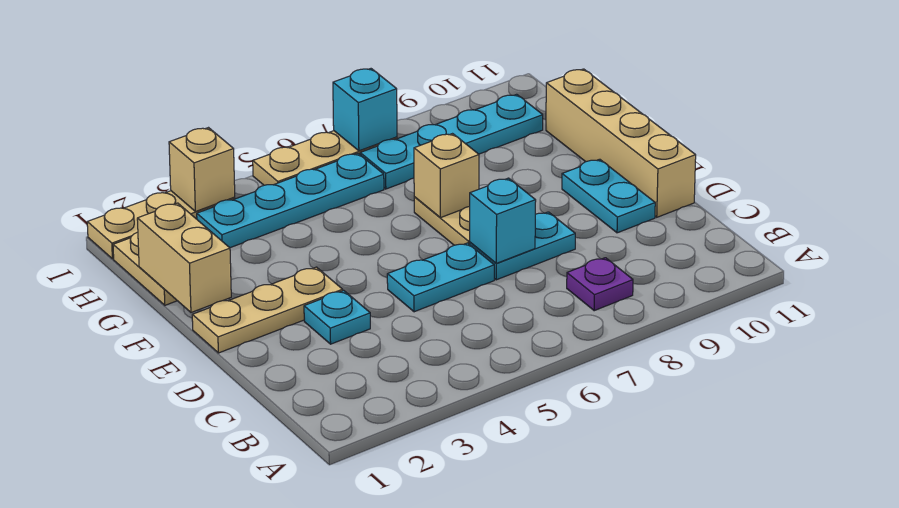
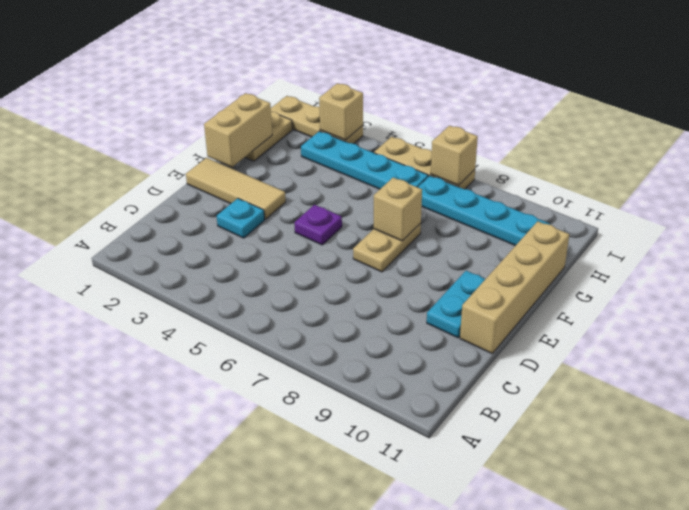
purple 1x1 plate [567,258,633,311] -> purple 1x1 plate moved to [294,205,342,245]
cyan 1x2 plate [387,243,494,312] -> none
cyan 1x2 plate [470,212,575,280] -> none
cyan 1x1 brick [470,178,536,263] -> none
tan 1x3 plate [192,267,343,353] -> tan 1x3 tile [186,158,286,219]
cyan 1x1 brick [333,69,397,151] -> tan 1x1 brick [431,126,478,185]

